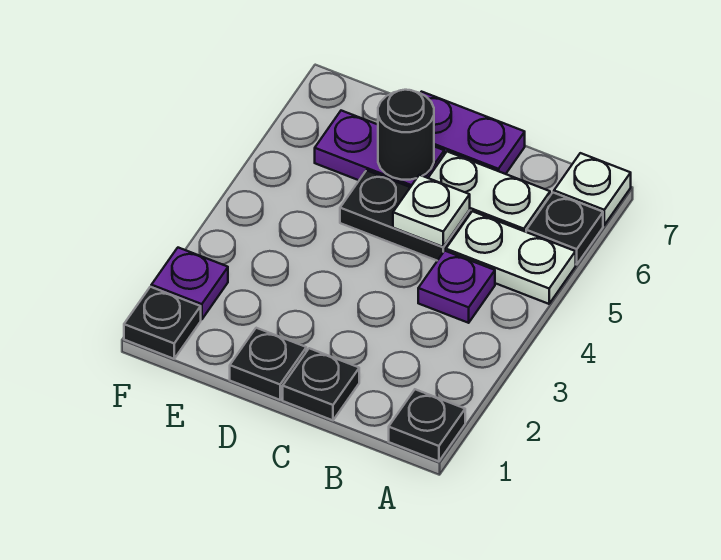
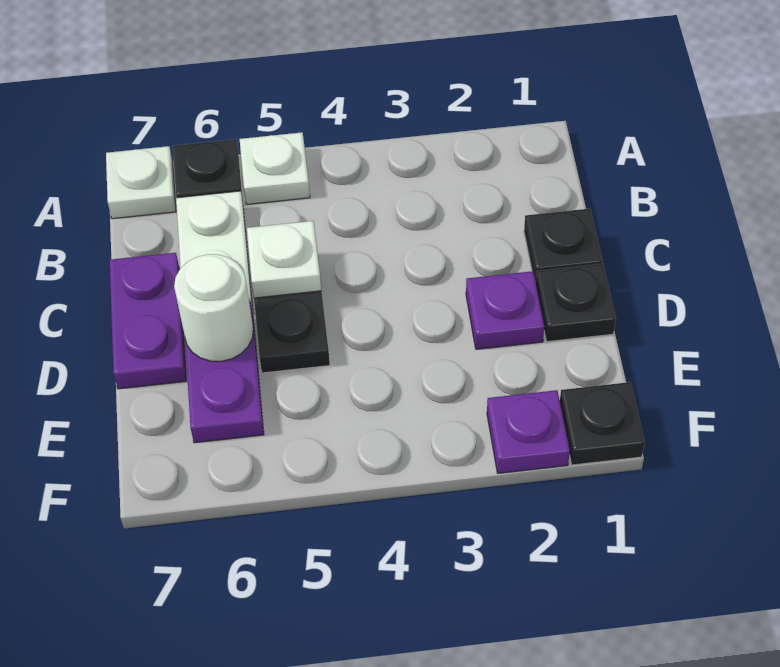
black 1x1 plate [389,389,465,461] -> none
white 1x2 plate [446,211,576,304] -> white 1x1 plate [240,132,310,204]
purple 1x1 plate [418,251,495,323] -> purple 1x1 plate moved to [466,271,544,349]
black 1x1 round brick [378,90,434,180] -> white 1x1 round brick [174,254,253,361]

